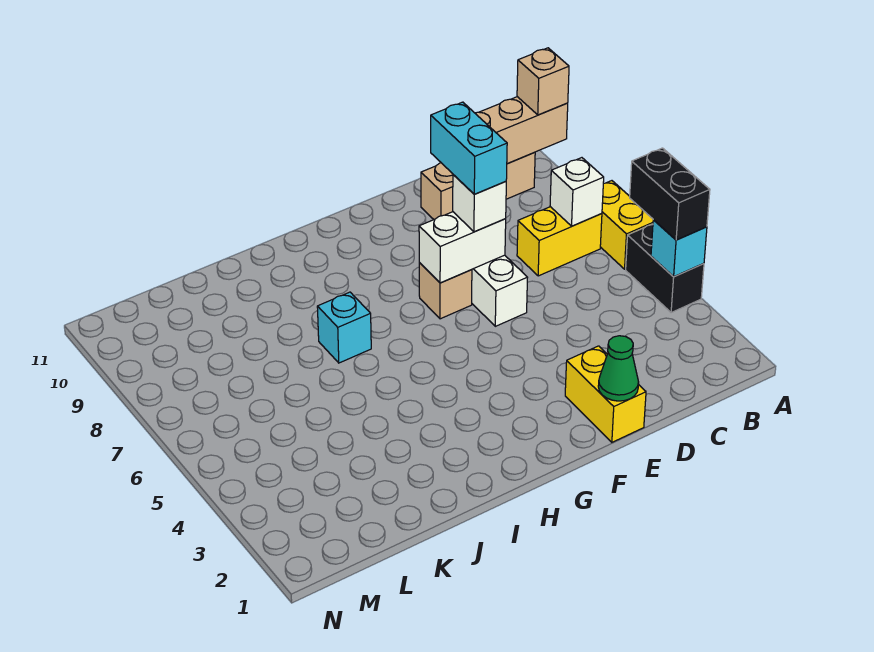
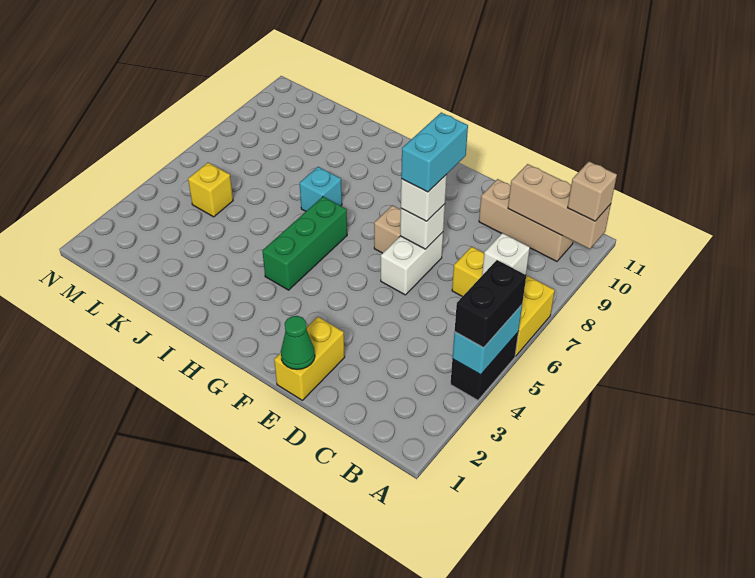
cyan 1x1 brick [651,220,707,277] -> cyan 1x2 brick [452,305,522,375]
white 1x2 brick [419,212,506,283] -> white 1x1 brick [400,204,445,249]
none -> green 1x3 brick [262,197,347,290]
none -> yellow 1x1 brick [188,163,233,217]

